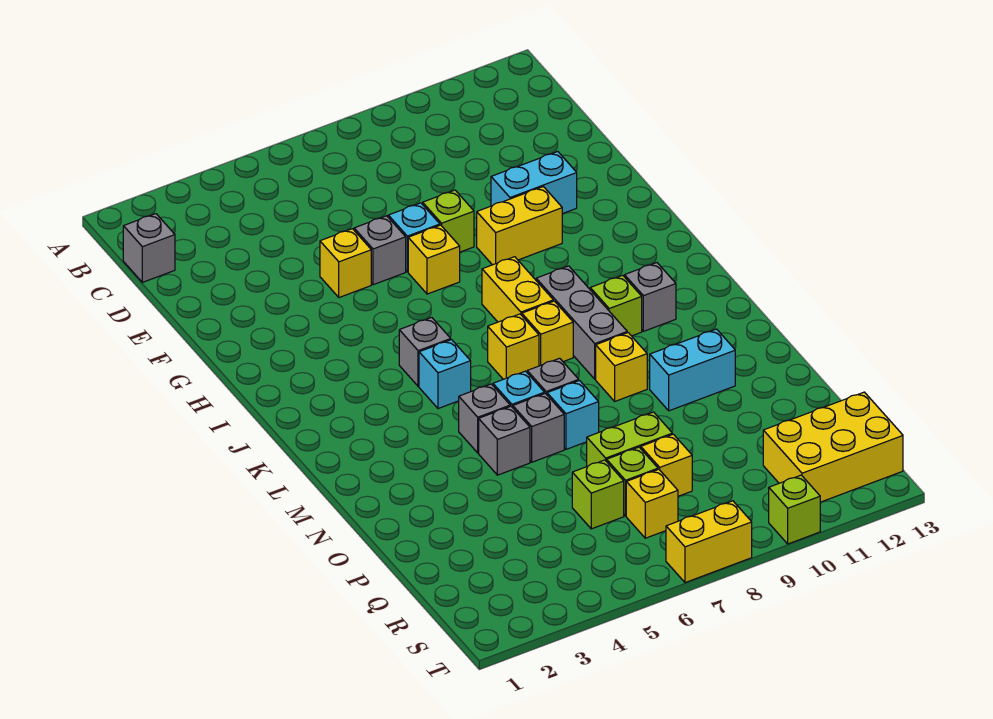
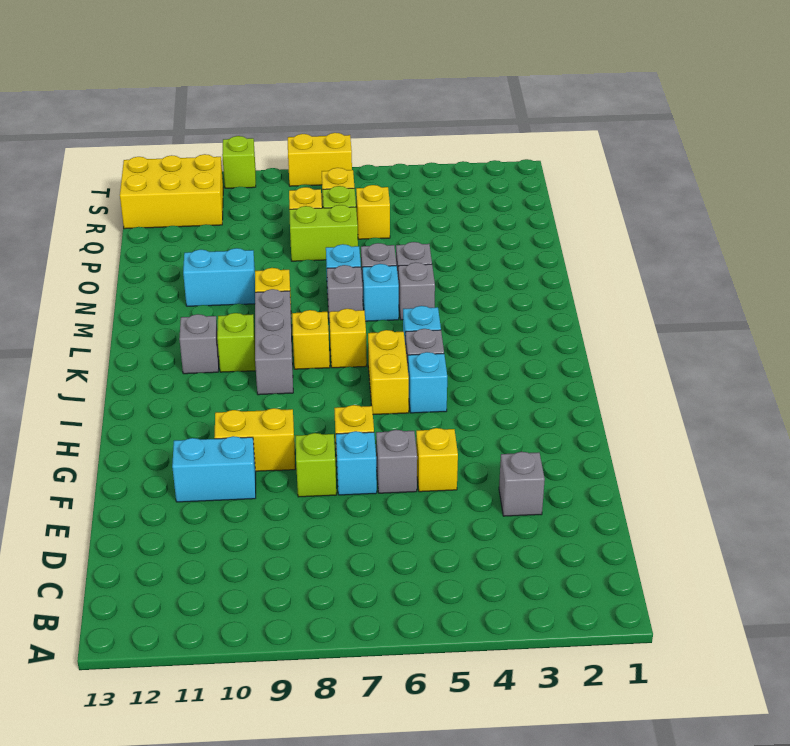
grey 1x1 brick [123,214,175,282] -> grey 1x1 brick moved to [499,452,545,516]
none -> cyan 1x1 brick [408,352,447,413]
yellow 1x2 brick [482,257,553,322] -> yellow 1x2 brick moved to [368,330,409,415]
lime 1x1 brick [572,460,624,529] -> yellow 1x1 brick [356,185,390,239]

